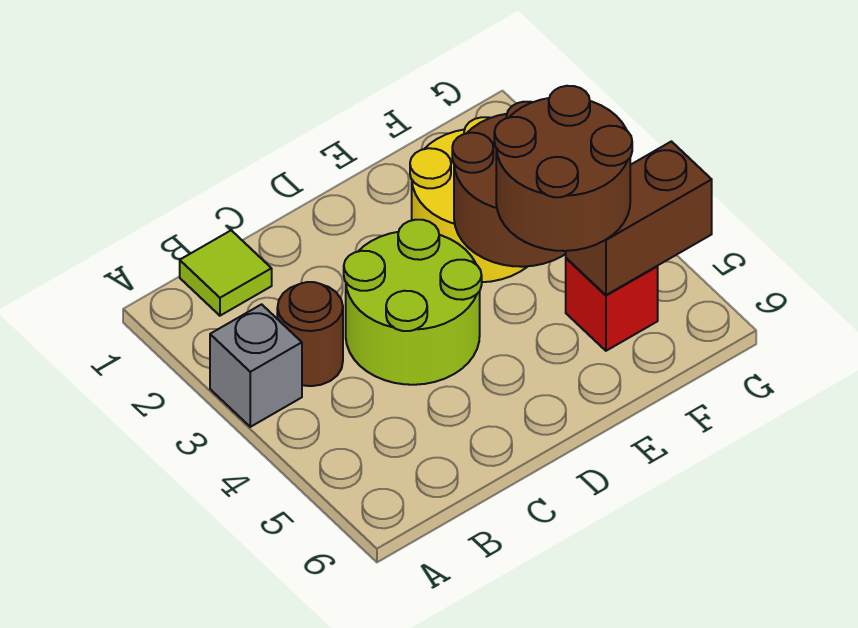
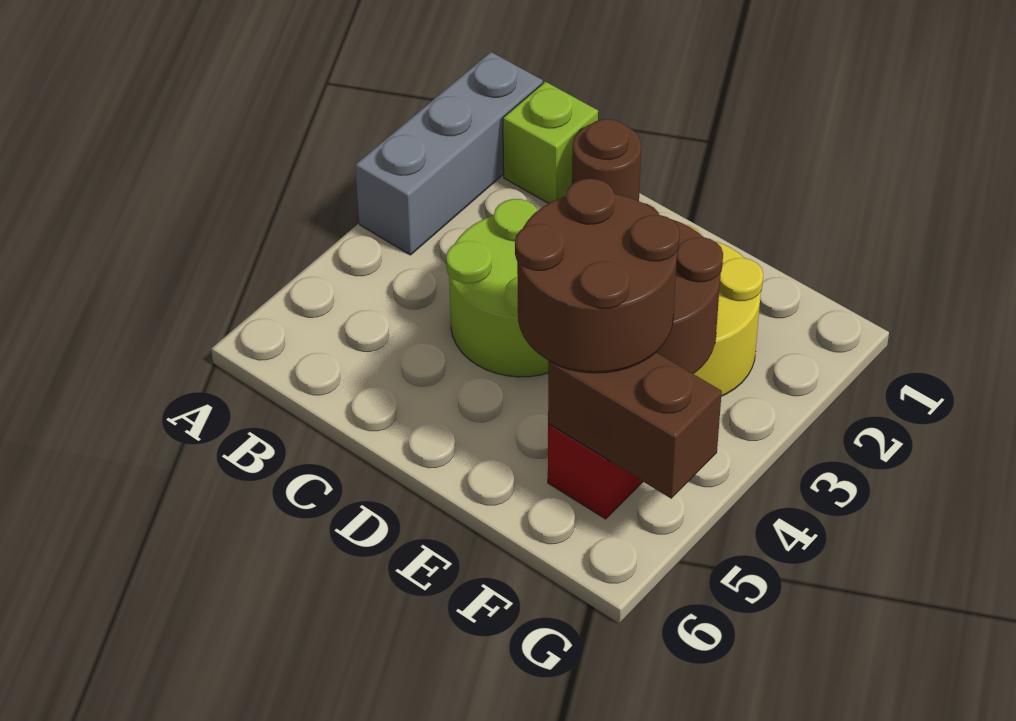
grey 1x1 brick [210,304,302,427] -> grey 1x3 brick [355,52,543,255]
lime 1x1 tile [180,230,272,316] -> lime 1x1 brick [503,82,598,204]
brown 1x1 round brick [277,282,343,386] -> brown 1x1 round brick moved to [572,119,641,201]

